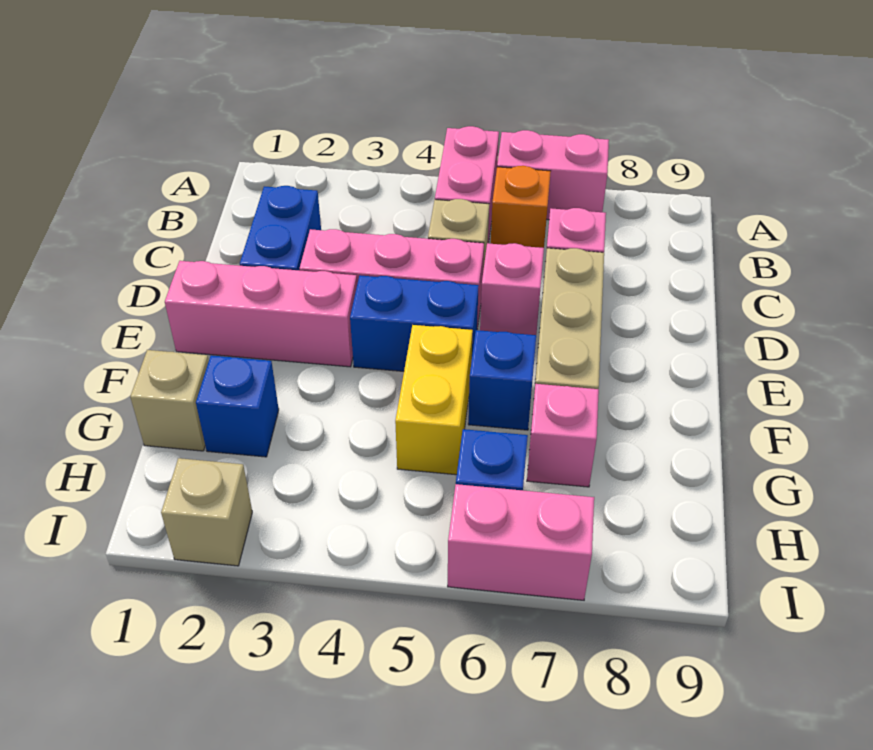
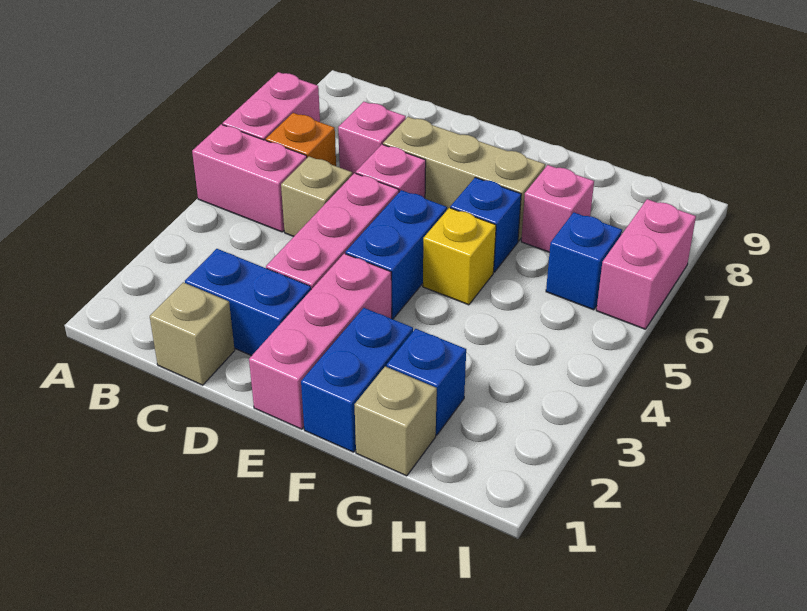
none -> blue 1x2 brick [301,308,413,452]
yellow 1x2 brick [395,325,473,475] -> yellow 1x1 brick [423,208,496,305]
tan 1x1 brick [161,458,252,566] -> tan 1x1 brick moved to [150,282,235,385]

